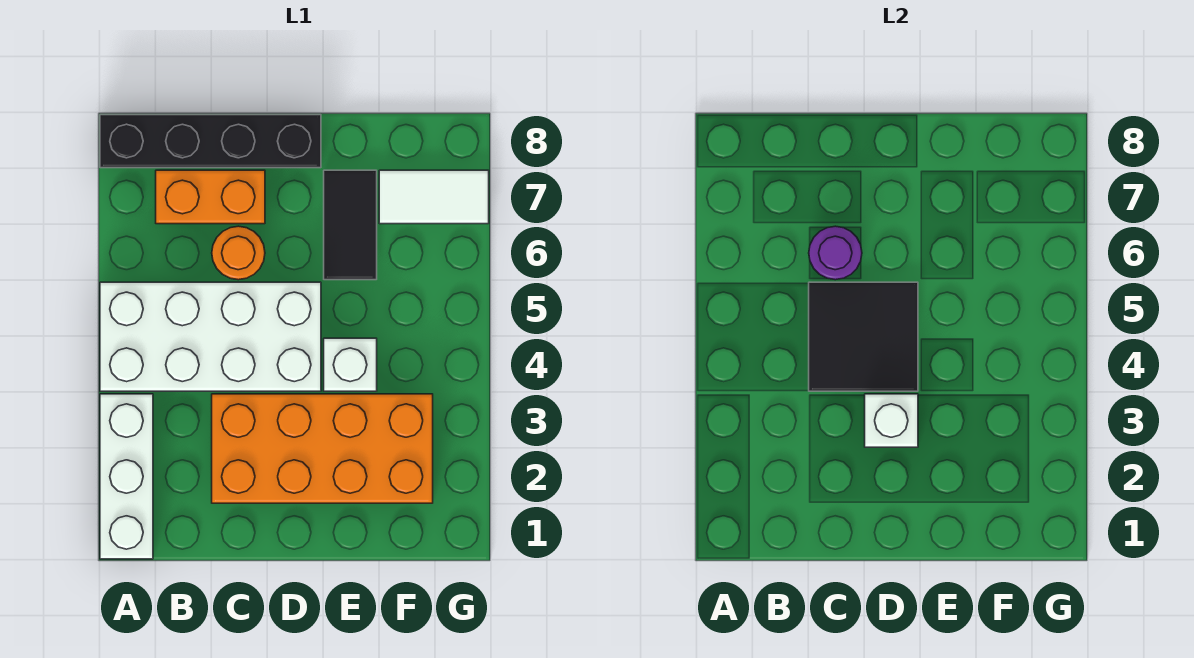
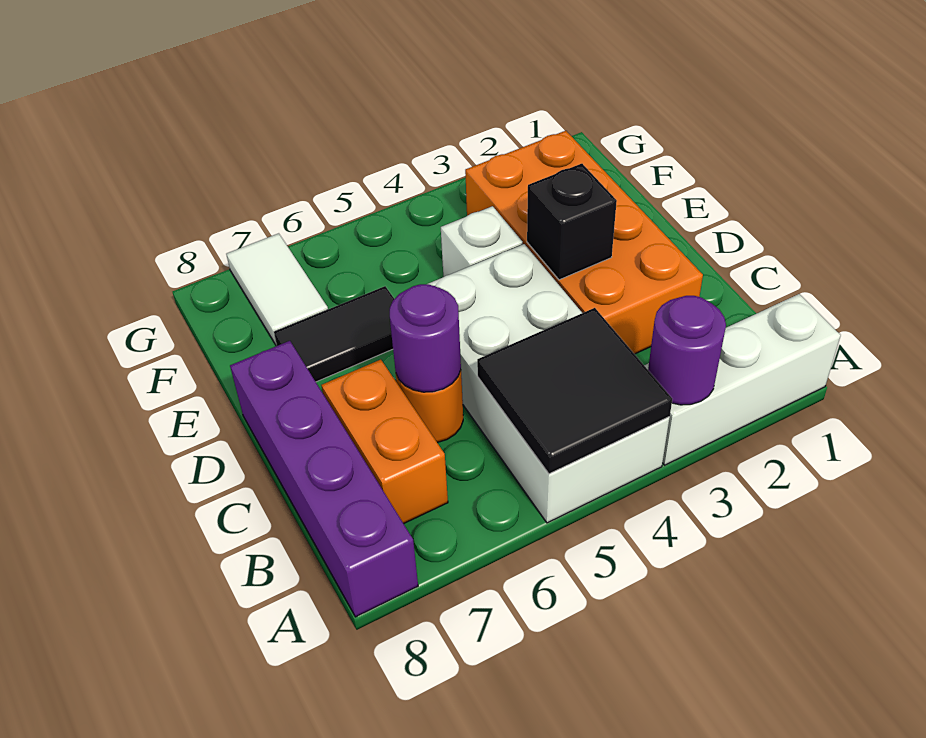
none -> purple 1x1 round brick [648,296,726,405]
black 1x4 brick [100,115,321,168] -> purple 1x4 brick [230,341,418,617]
black 2x2 tile [809,282,918,391] -> black 2x2 tile moved to [477,308,672,474]
white 1x1 brick [865,394,918,447] -> black 1x1 brick [527,164,617,280]

